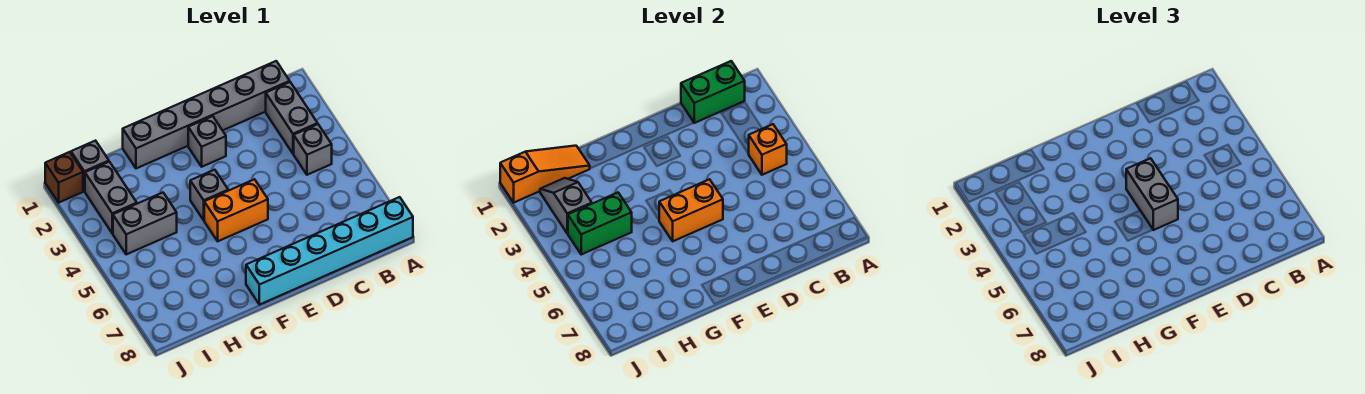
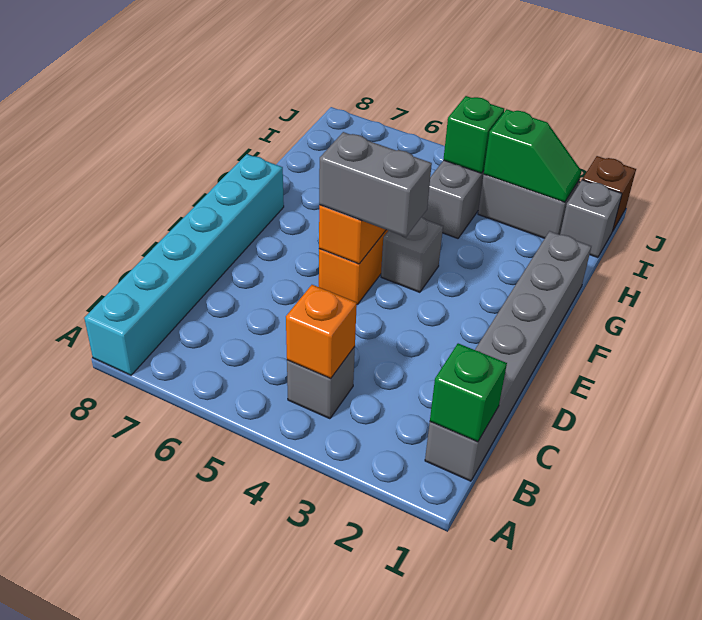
green 1x2 brick [681,61,745,123] -> green 1x1 brick [430,343,507,442]
grey 1x2 brick [266,82,318,154] -> none
grey 1x1 brick [188,116,226,167] -> none
orange 1x3 slope [500,146,590,203] -> none
green 1x2 brick [568,193,632,254] -> green 1x1 brick [443,96,504,173]
grey 1x2 slope [540,178,592,233] -> green 1x2 slope [484,109,581,202]

